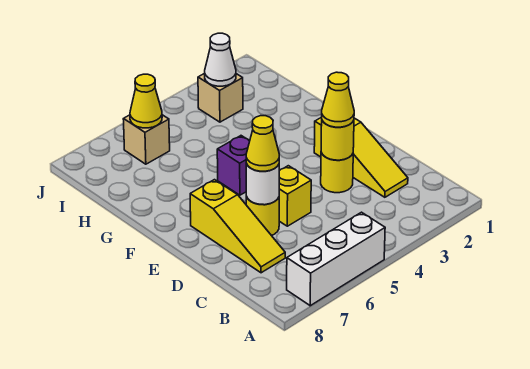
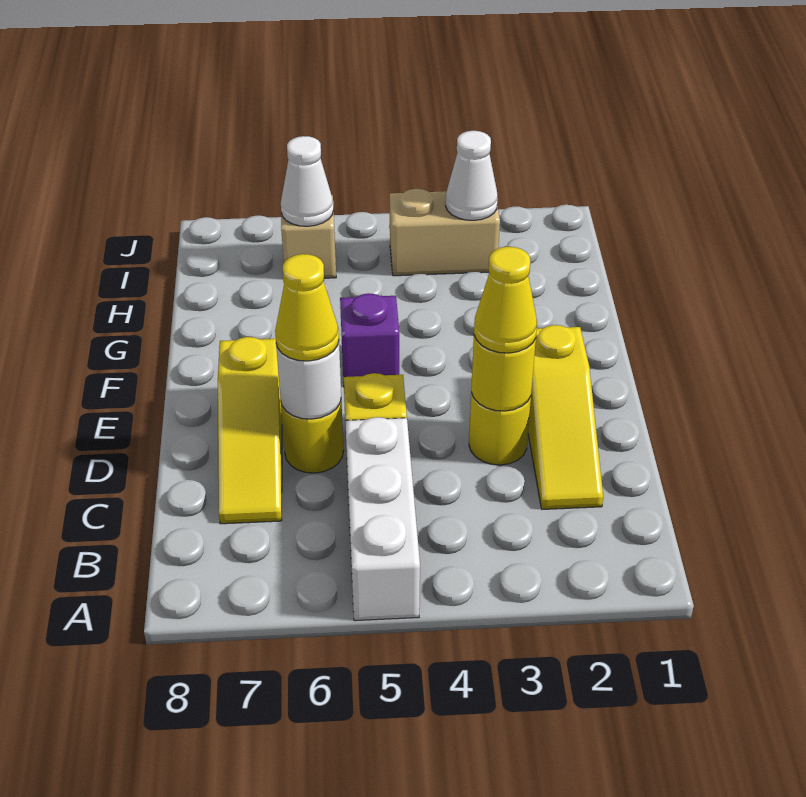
white 1x3 brick [287,212,385,306] -> white 1x3 brick turned to [345,417,420,621]
tan 1x1 brick [198,73,243,122] -> tan 1x2 brick [390,189,500,276]
yellow 1x1 cone [130,74,162,128] -> white 1x1 cone [281,136,334,226]

